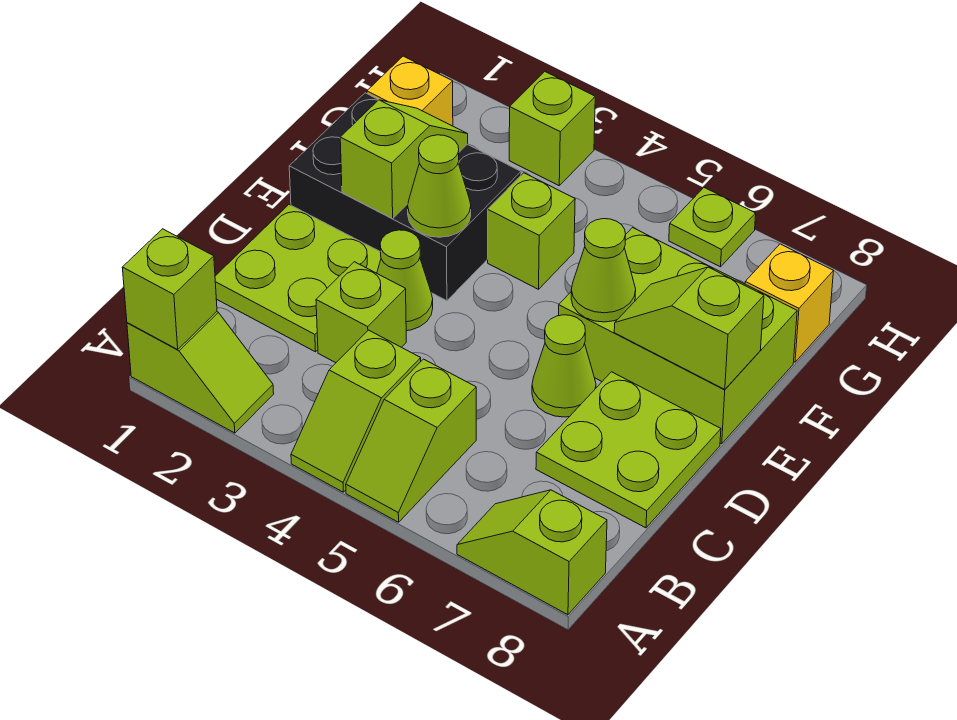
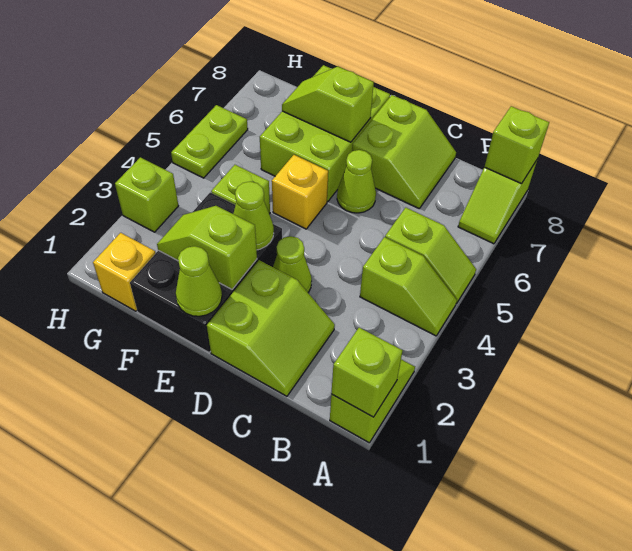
lime 2x2 plate [215,205,381,352] -> lime 2x2 slope [207,260,335,396]
lime 1x1 brick [316,262,406,363] -> lime 1x1 brick moved to [485,106,549,184]
lime 2x2 plate [536,372,721,528] -> lime 2x2 slope [352,95,456,208]
lime 1x1 cone [571,219,636,322] -> lime 1x1 cone moved to [176,246,222,316]
lime 1x2 slope [614,267,764,390] -> lime 1x2 slope turned to [282,67,374,142]
yellow 1x1 brick [745,244,833,362] -> yellow 1x1 brick moved to [272,155,328,229]
lime 1x1 plate [669,188,756,267] -> lime 1x2 plate [171,105,248,178]

